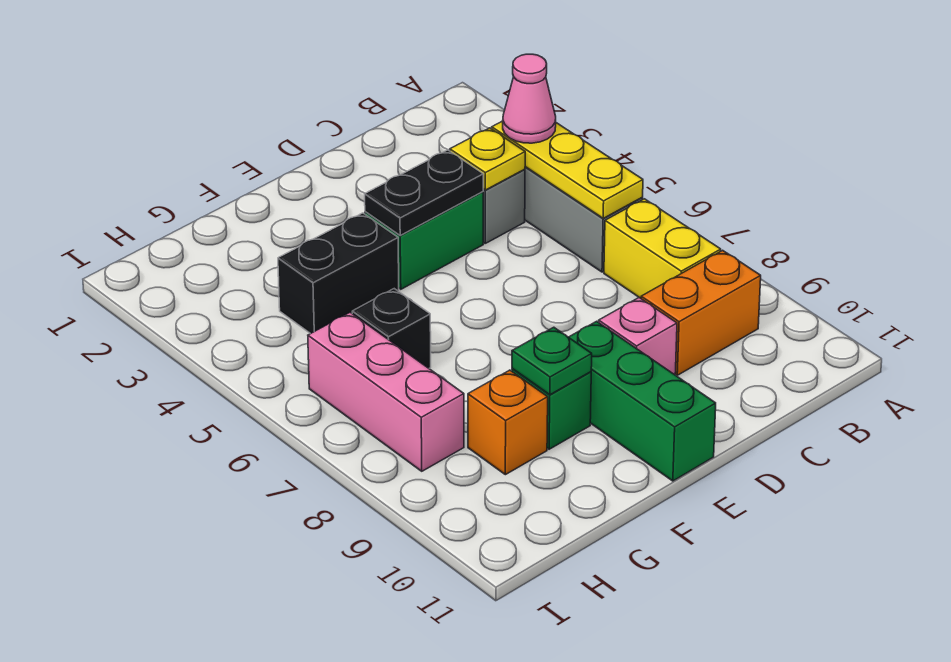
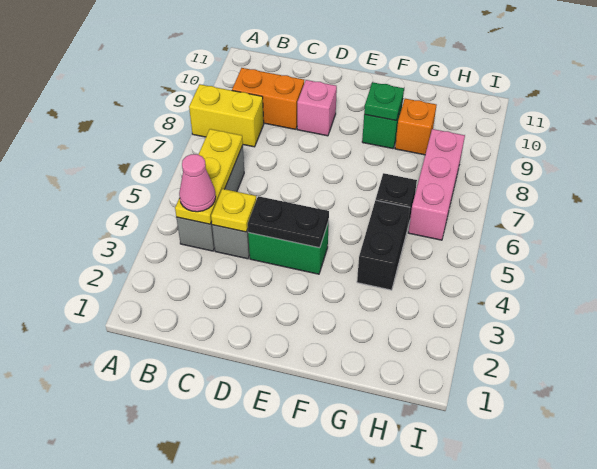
yellow 1x2 brick [604,199,721,298] -> yellow 1x2 brick turned to [189,84,264,147]
green 1x3 brick [569,321,716,481] -> none
black 1x2 brick [278,213,399,334] -> black 1x2 brick turned to [357,200,410,290]

